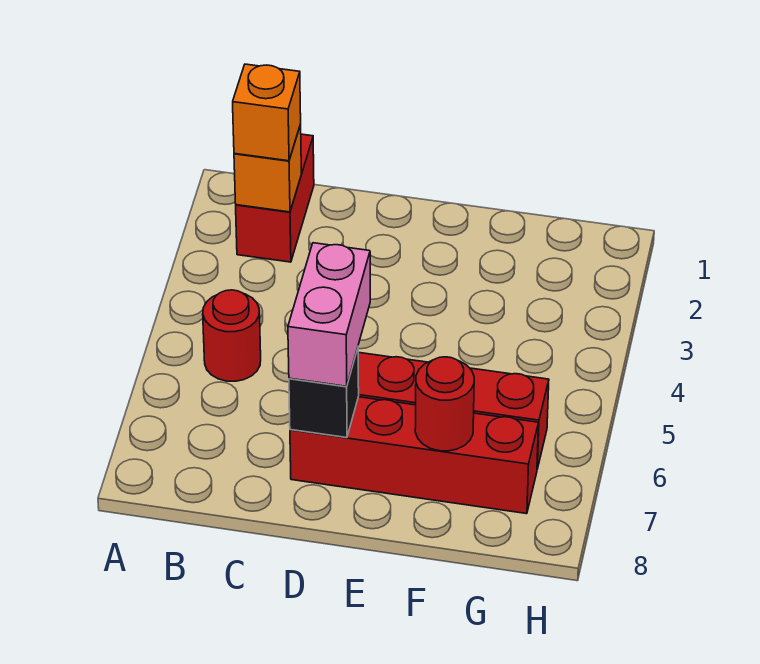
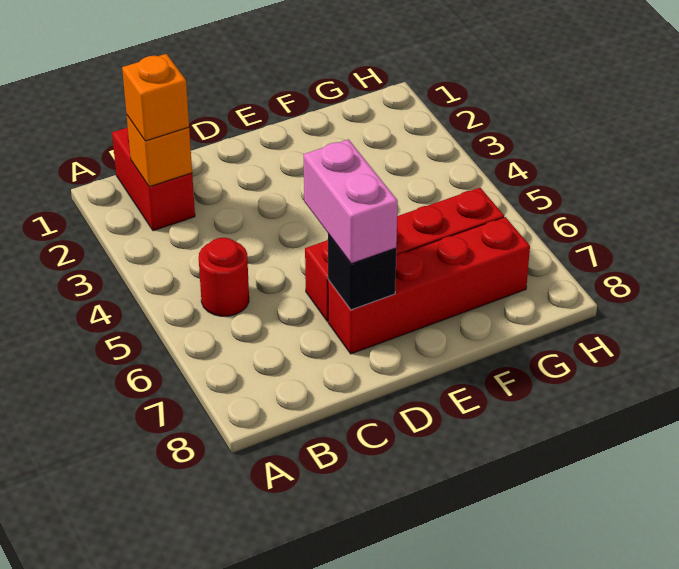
red 1x1 round brick [415,357,474,451] -> none

